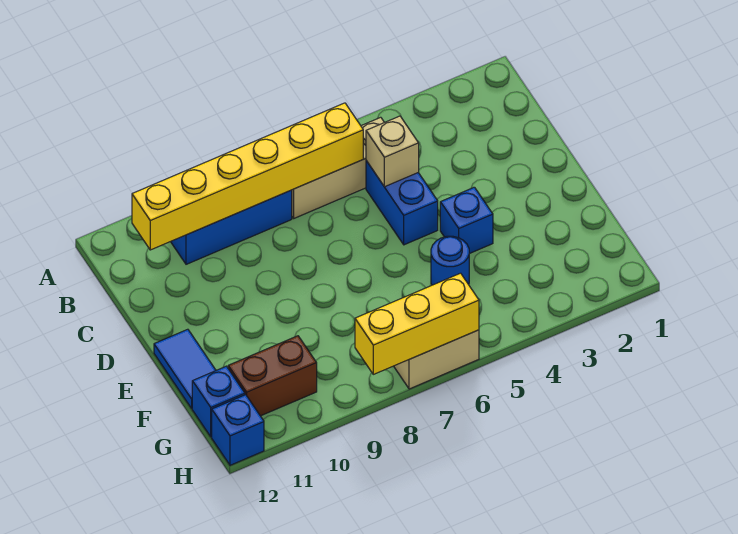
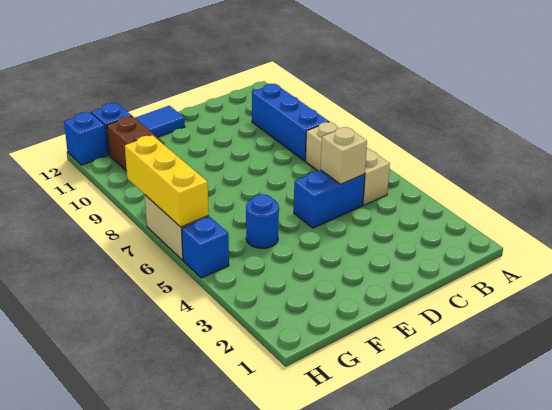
yellow 1x6 brick [132,103,363,250] -> none
blue 1x1 brick [440,187,493,254] -> blue 1x1 brick moved to [182,217,229,278]

